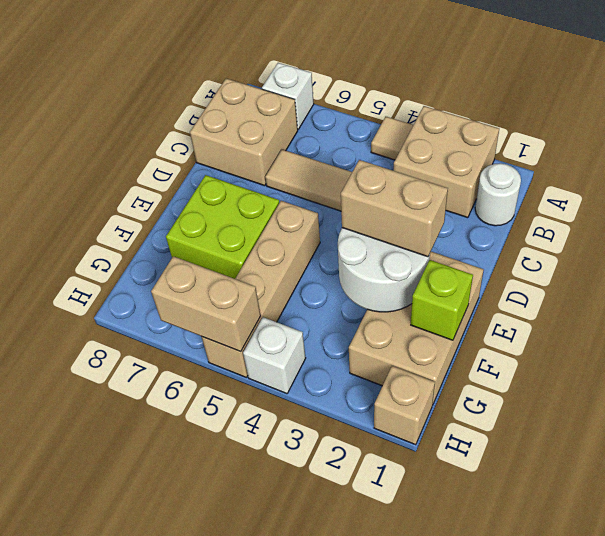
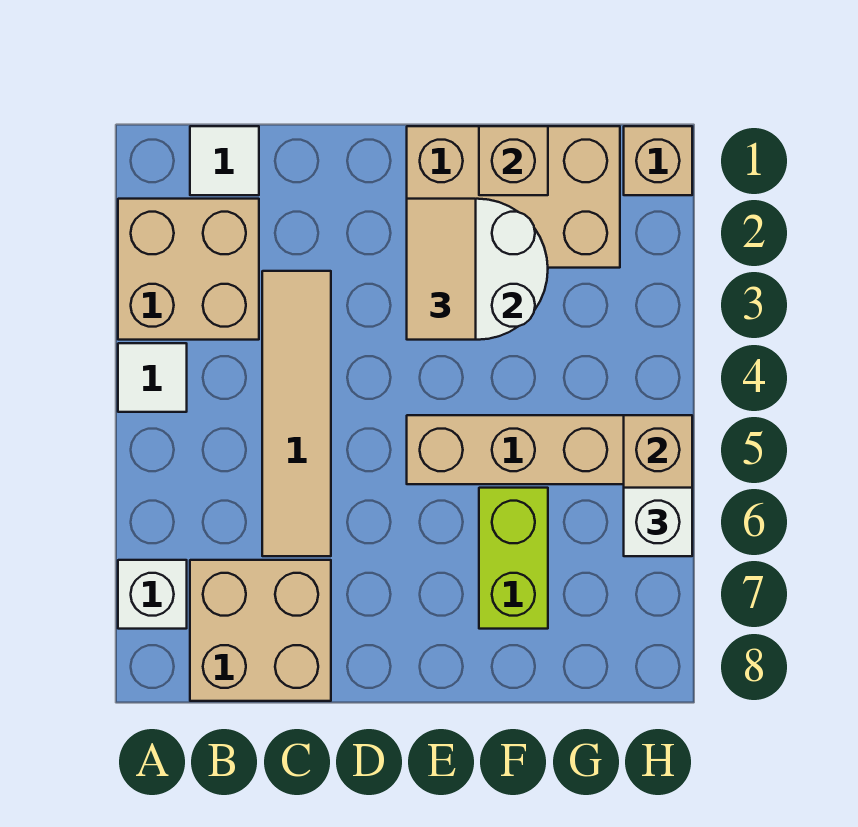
tan 1x1 tile [371,117,413,160] -> white 1x1 tile [118,343,187,412]
white 1x1 round brick [475,163,521,226] -> white 1x1 tile [190,126,259,195]
tan 1x2 brick [341,160,448,257] -> tan 1x2 tile [407,199,476,340]
lime 2x2 brick [166,175,279,279] -> lime 1x2 brick [479,488,548,629]
lime 1x1 brick [411,260,473,340] -> tan 1x1 brick [479,126,548,195]
white 1x1 brick [243,317,306,394] -> white 1x1 brick moved to [624,488,692,556]

